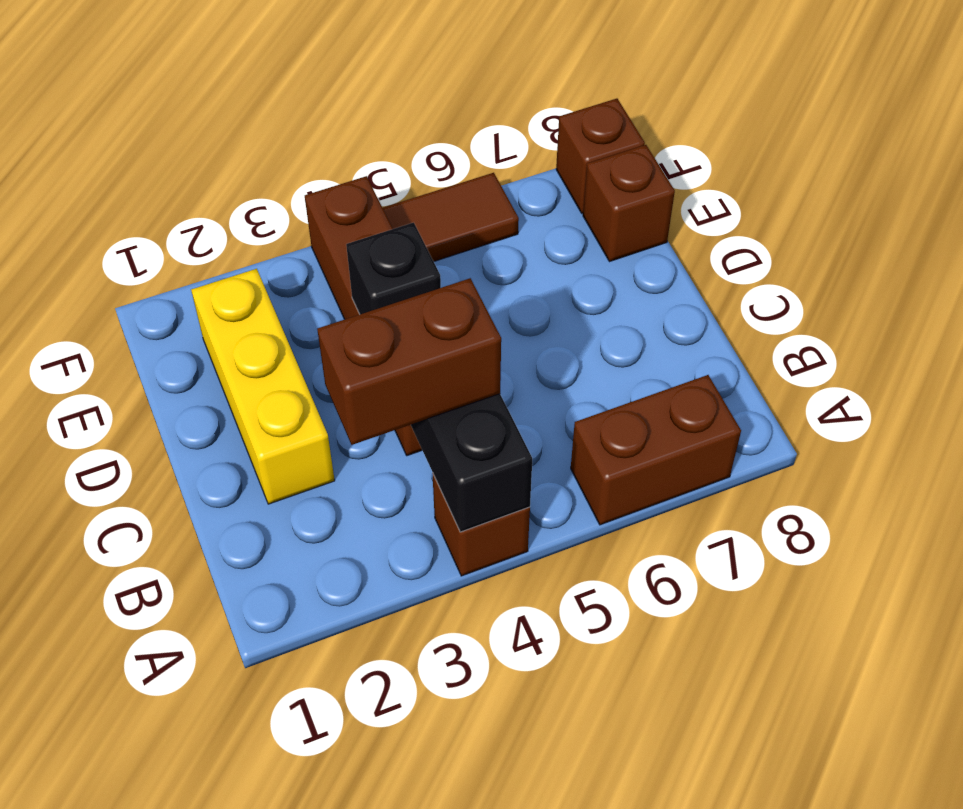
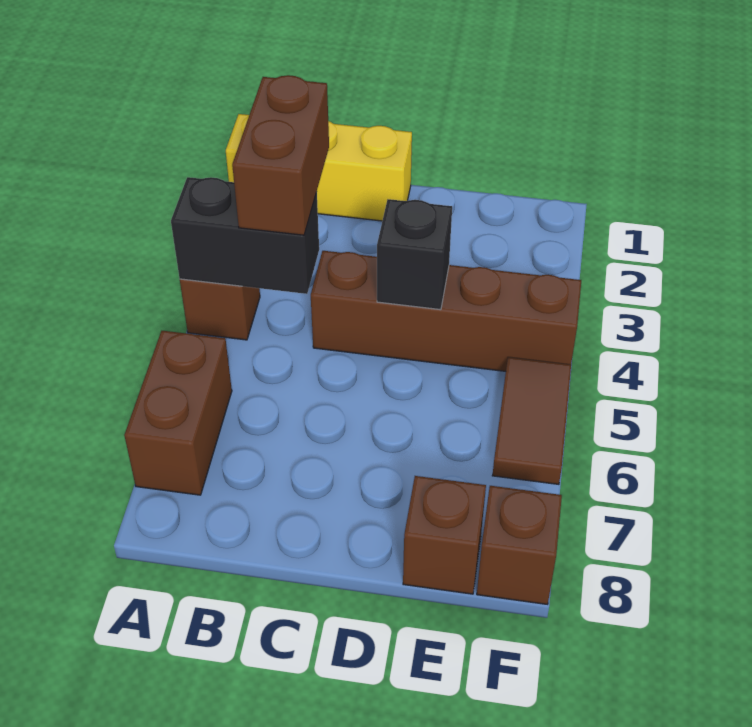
yellow 1x3 brick [191,269,335,504] -> yellow 1x3 brick moved to [226,114,412,221]

